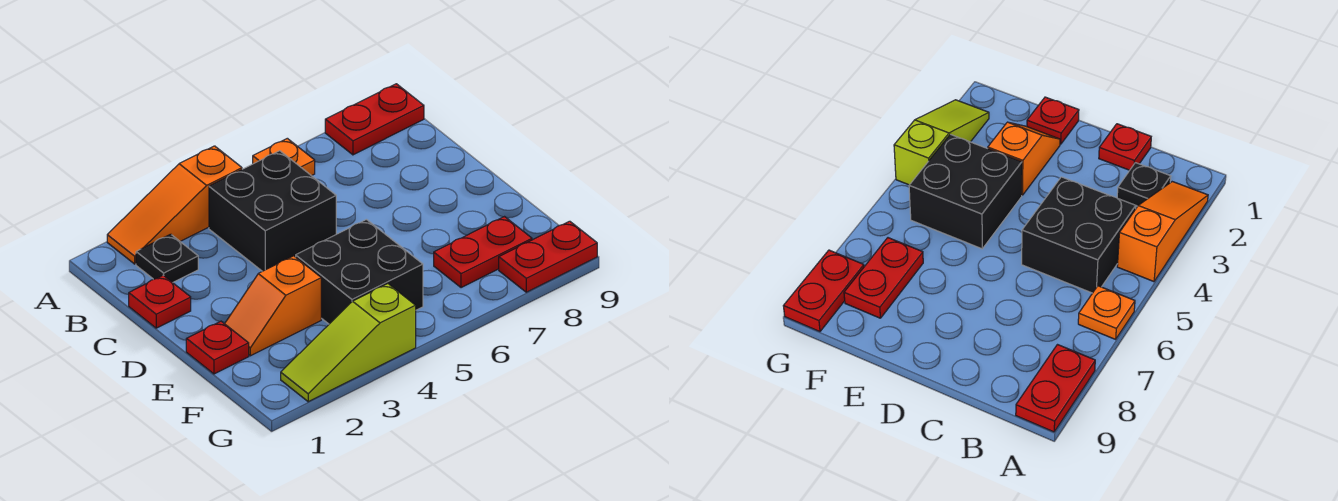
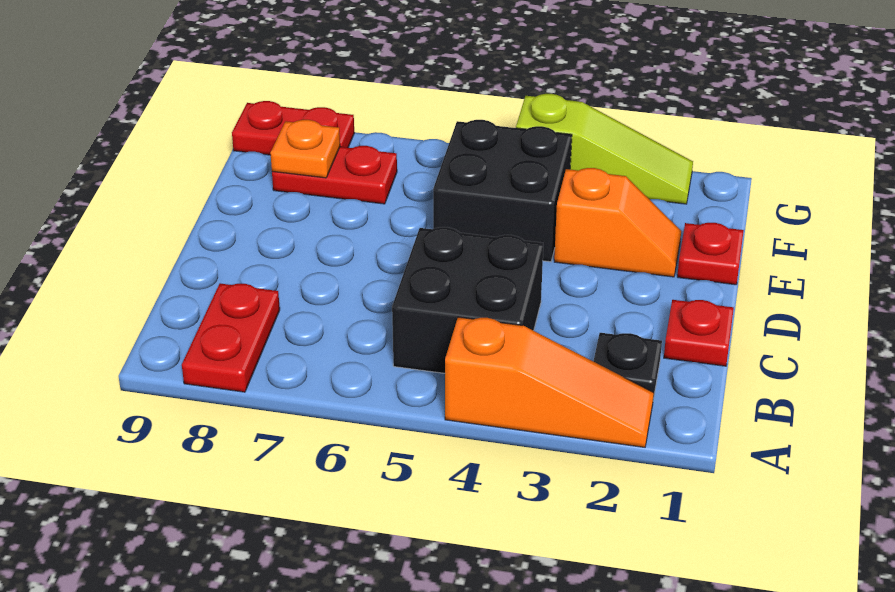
orange 1x1 plate [253,138,315,176] -> orange 1x1 plate moved to [270,119,340,178]
red 1x2 plate [325,84,424,155] -> red 1x2 plate turned to [182,283,280,392]

